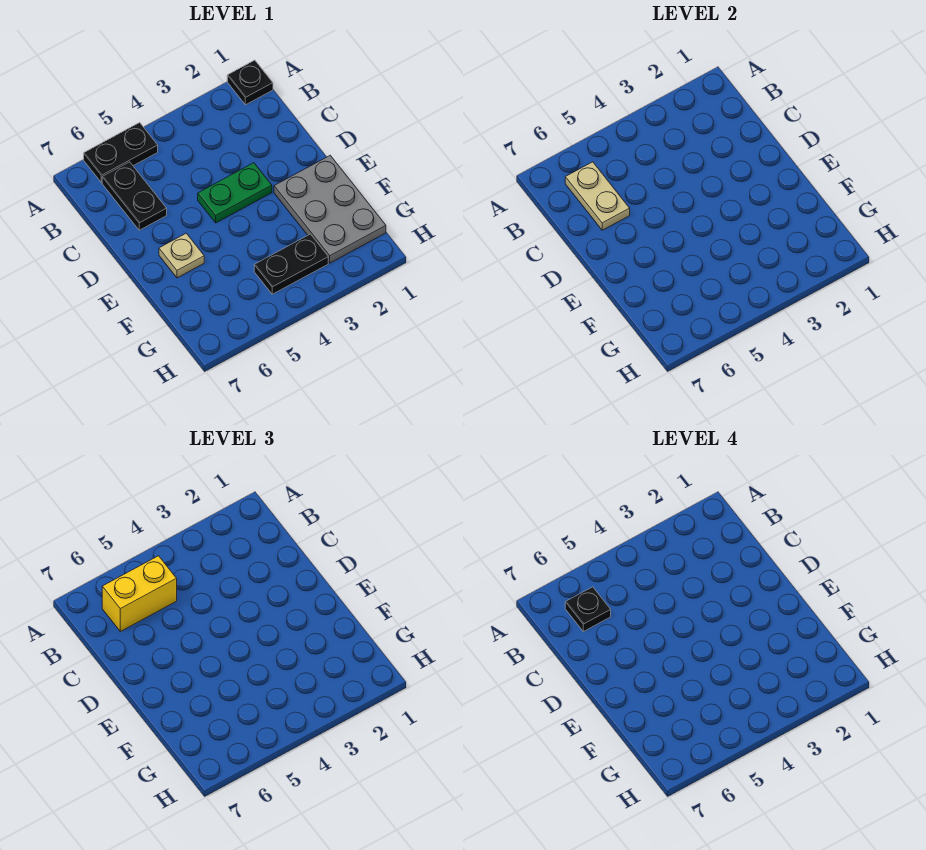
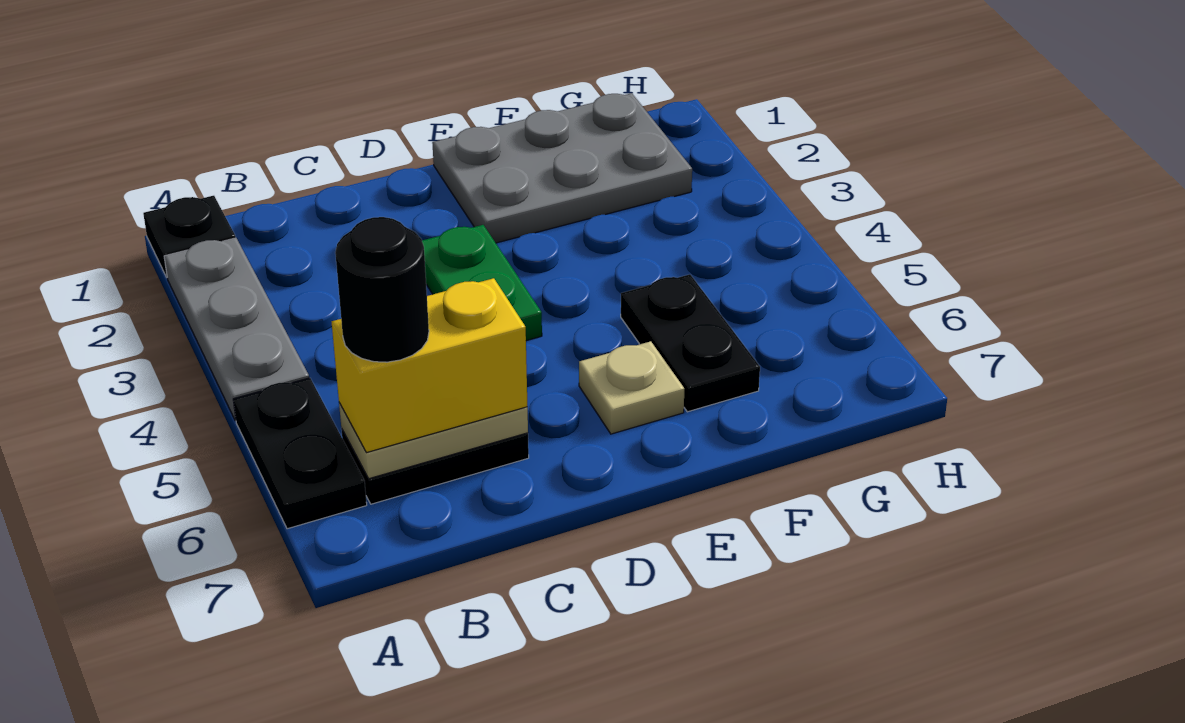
none -> grey 1x3 plate [164,238,309,421]
yellow 1x2 brick [102,556,177,631] -> yellow 1x2 brick turned to [332,278,527,453]
black 1x1 plate [565,587,611,631] -> black 1x1 round brick [335,217,429,362]
black 1x2 plate [254,234,328,294] -> black 1x2 plate moved to [621,274,760,412]

